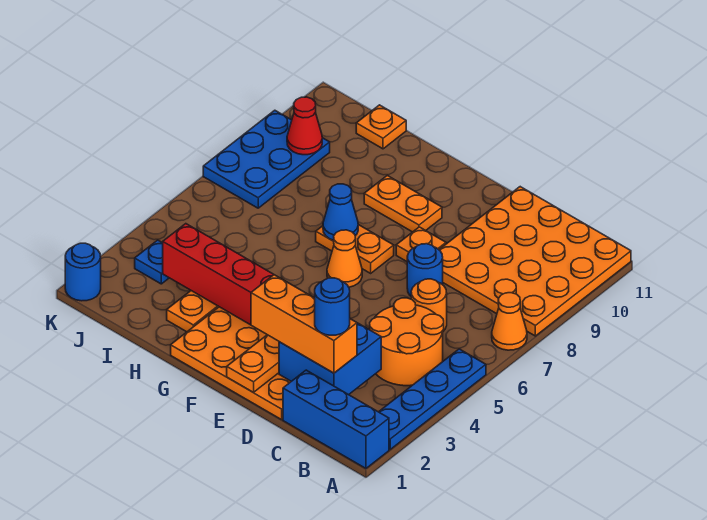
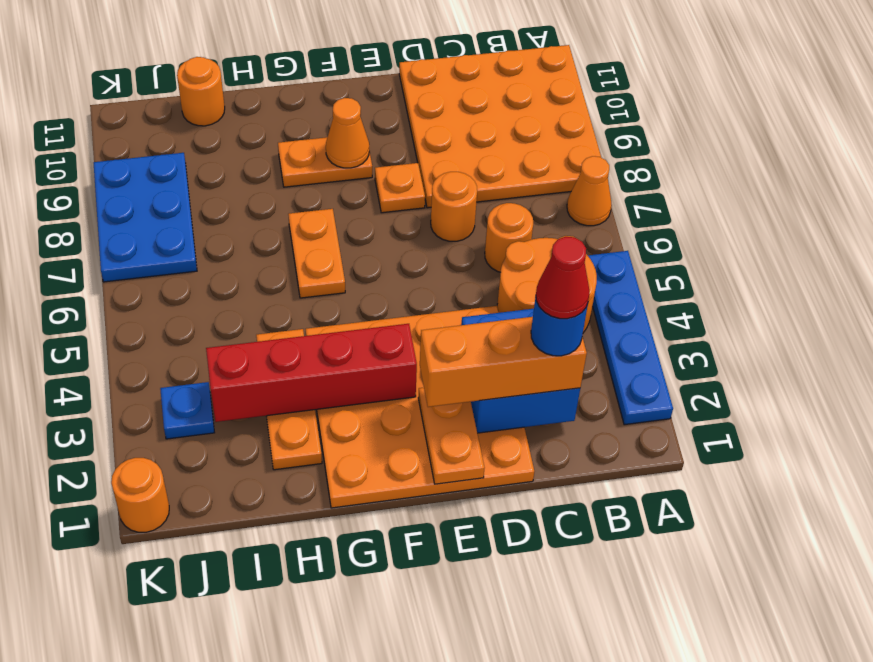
blue 1x3 brick [283,370,389,468] -> none
blue 1x1 round brick [407,244,443,296] -> orange 1x1 round brick [431,172,477,241]
orange 1x1 cone [327,230,362,287] -> orange 1x1 cone moved to [326,98,369,168]
orange 1x2 plate [316,225,394,273] -> orange 1x2 plate turned to [288,209,345,298]
blue 1x1 cone [323,184,358,240] -> none
orange 1x1 plate [356,105,406,149] -> orange 1x1 round brick [177,57,225,126]
red 1x1 cone [287,97,322,155] -> red 1x1 cone moved to [536,237,590,319]
blue 1x1 round brick [65,243,101,301] -> orange 1x1 round brick [111,458,169,532]

